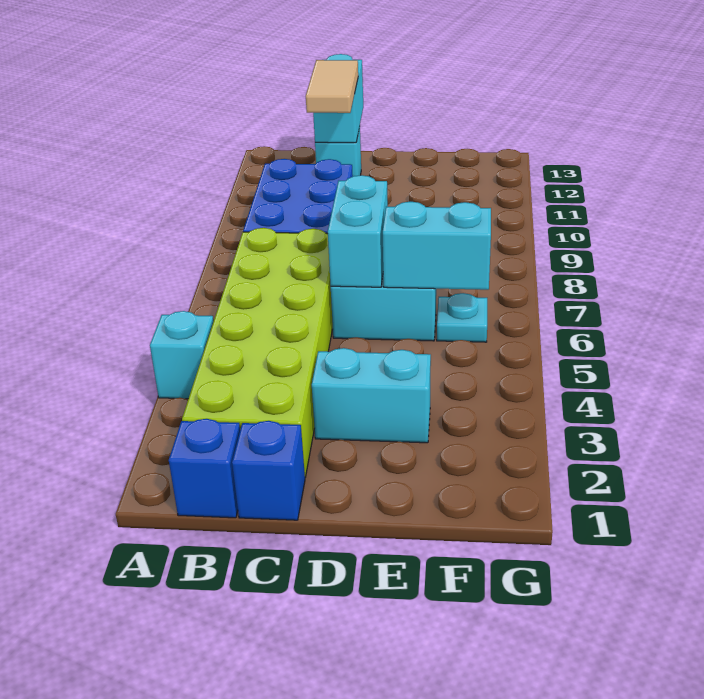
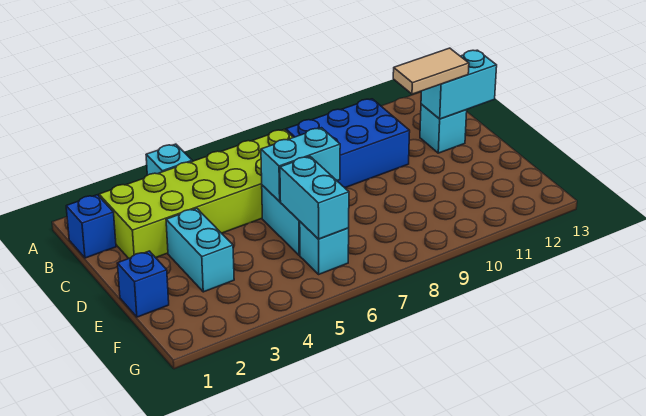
blue 1x1 brick [232,421,305,520] -> blue 1x1 brick moved to [117,251,169,317]
cyan 1x1 plate [437,293,487,342] -> cyan 1x1 brick [300,222,349,274]

